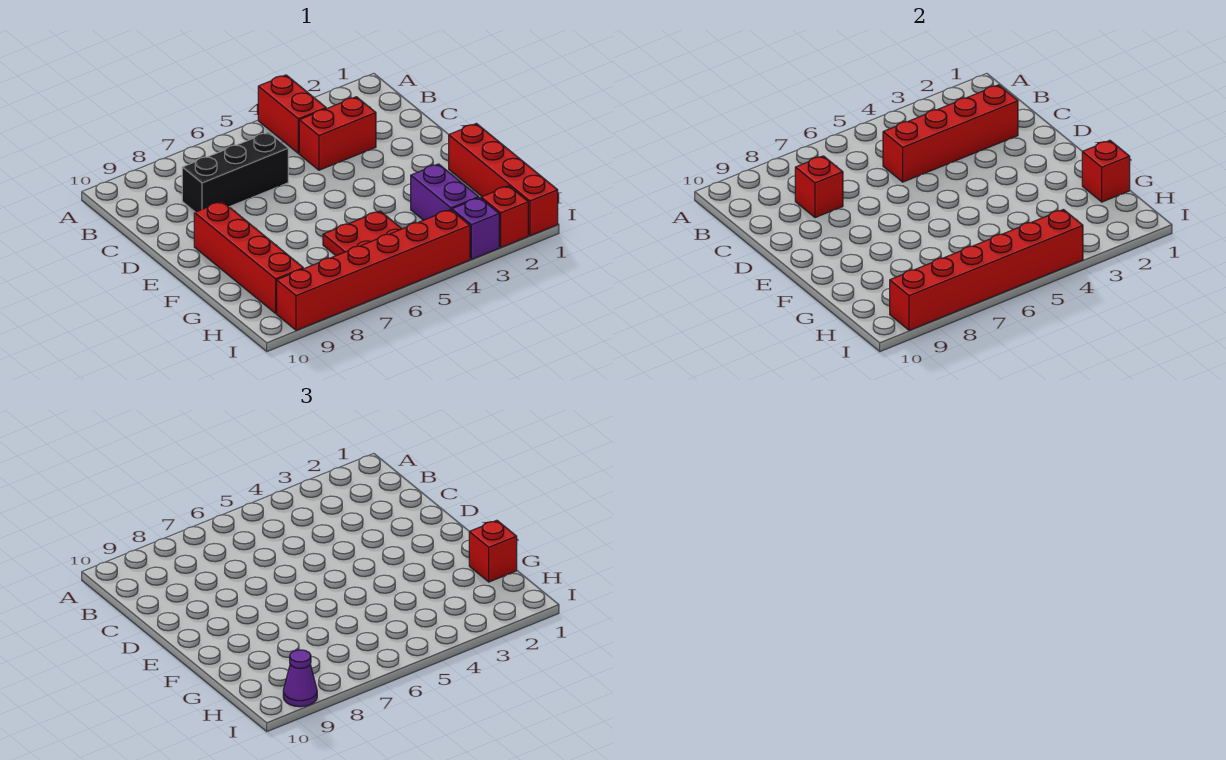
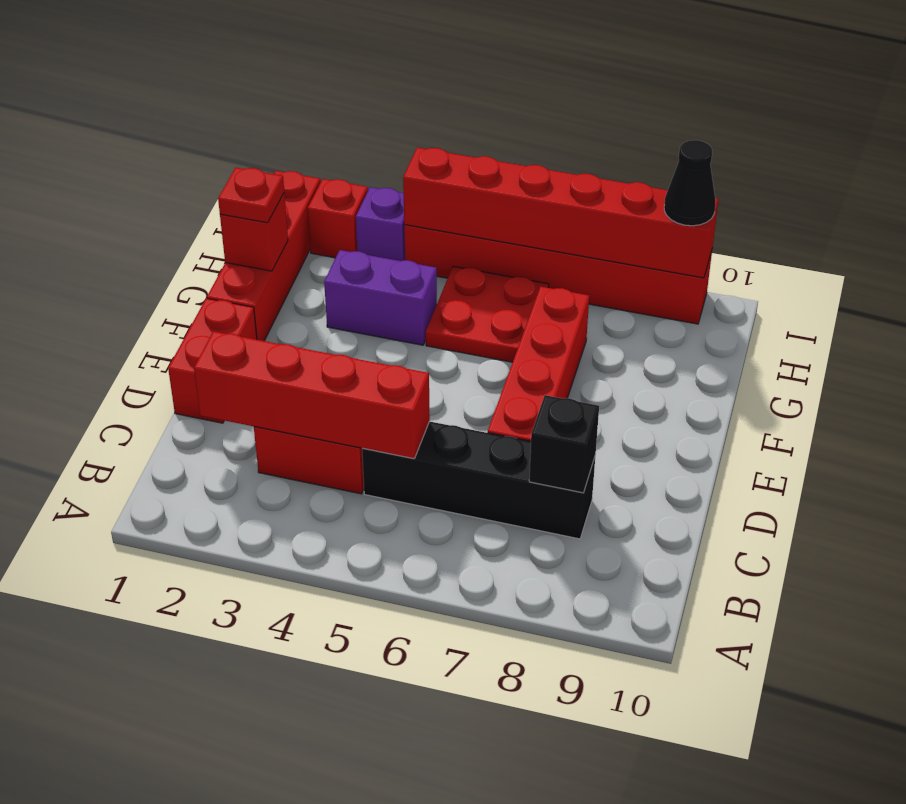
red 1x2 brick [258,75,326,153] -> red 1x2 brick moved to [168,298,257,423]
black 1x3 brick [182,132,288,212] -> black 1x4 brick [362,421,595,539]
red 1x1 brick [795,156,843,218] -> black 1x1 brick [529,395,599,493]
red 1x4 brick [194,202,303,313] -> red 1x4 brick moved to [488,287,589,441]
red 1x1 brick [469,520,517,582] -> red 1x1 plate [218,168,284,223]
purple 1x2 brick [411,164,479,220] -> purple 1x2 brick turned to [324,250,437,345]
purple 1x1 cone [283,650,317,707] -> black 1x1 cone [664,140,715,226]

